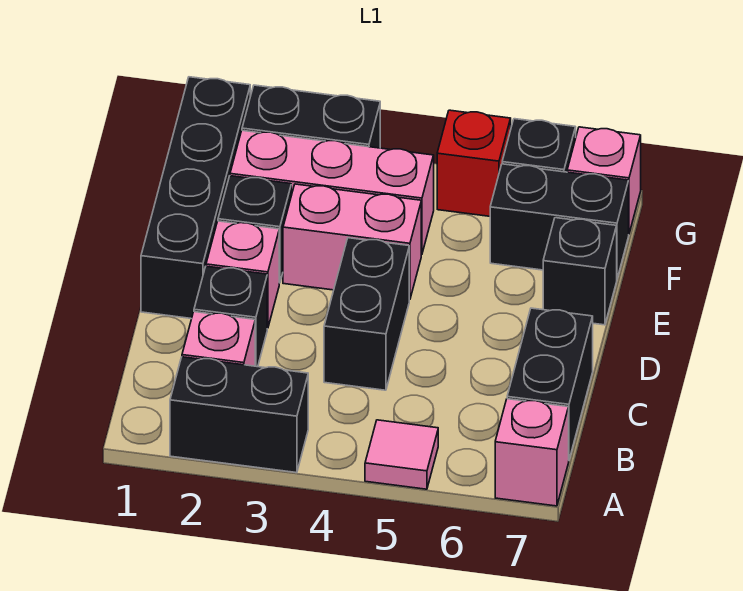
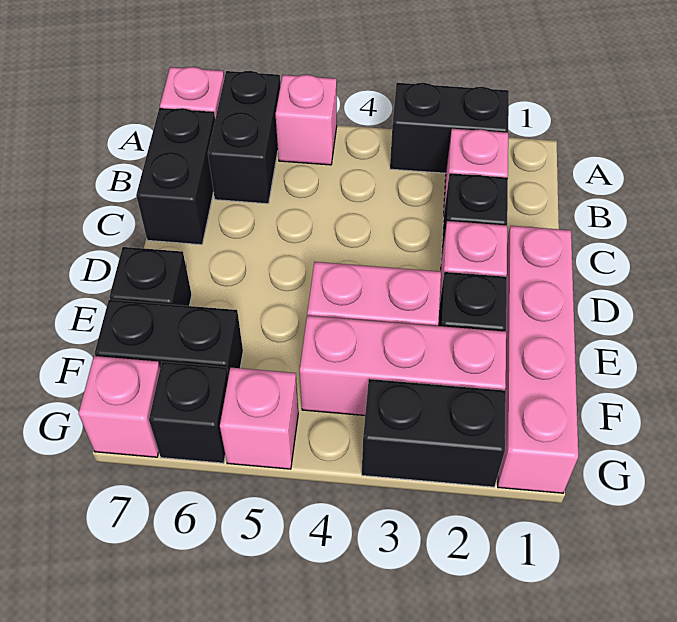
pink 1x1 tile [365,420,438,489] -> pink 1x1 brick [276,75,337,165]
black 1x2 brick [324,238,409,390] -> black 1x2 brick moved to [208,71,280,204]
black 1x4 brick [141,77,250,319] -> pink 1x4 brick [498,226,578,493]
red 1x1 brick [437,110,511,216] -> pink 1x1 brick [220,368,298,469]

